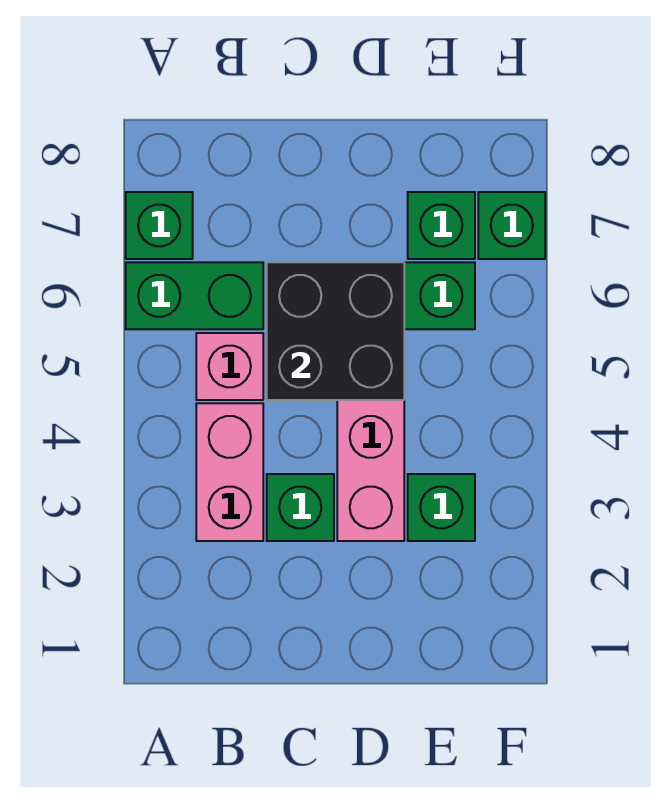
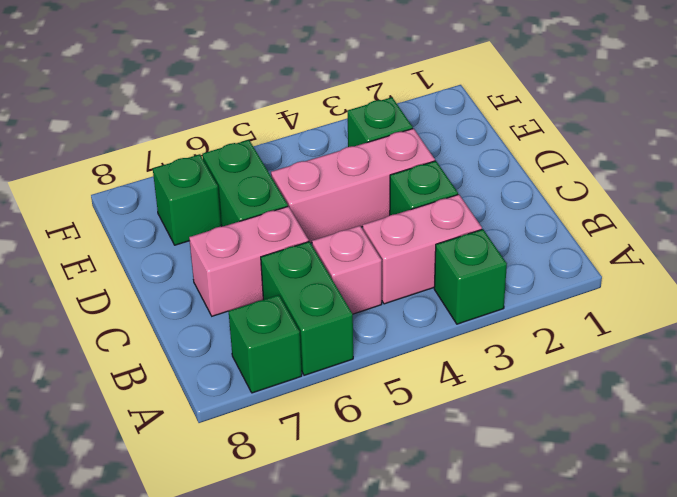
black 2x2 brick [267,262,404,400] -> none
none -> pink 1x2 brick [189,206,309,316]
green 1x1 brick [478,192,545,259] -> green 1x1 brick moved to [434,229,507,324]

